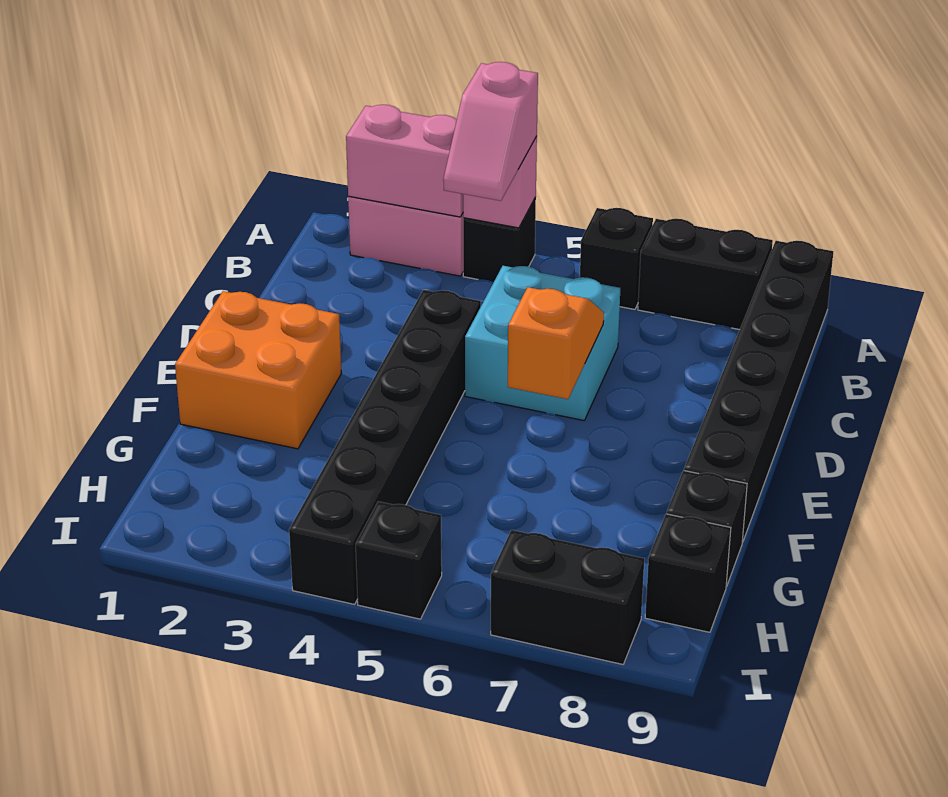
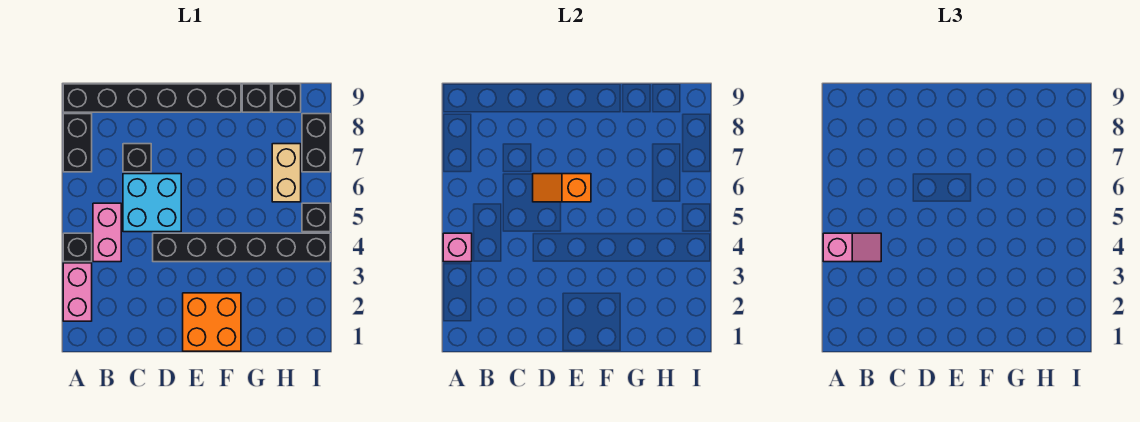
pink 1x2 brick [346,105,463,217] -> pink 1x2 brick moved to [93,203,121,262]
black 1x1 brick [580,208,653,309] -> black 1x1 brick moved to [123,144,151,172]
none -> tan 1x2 brick [272,144,301,202]

